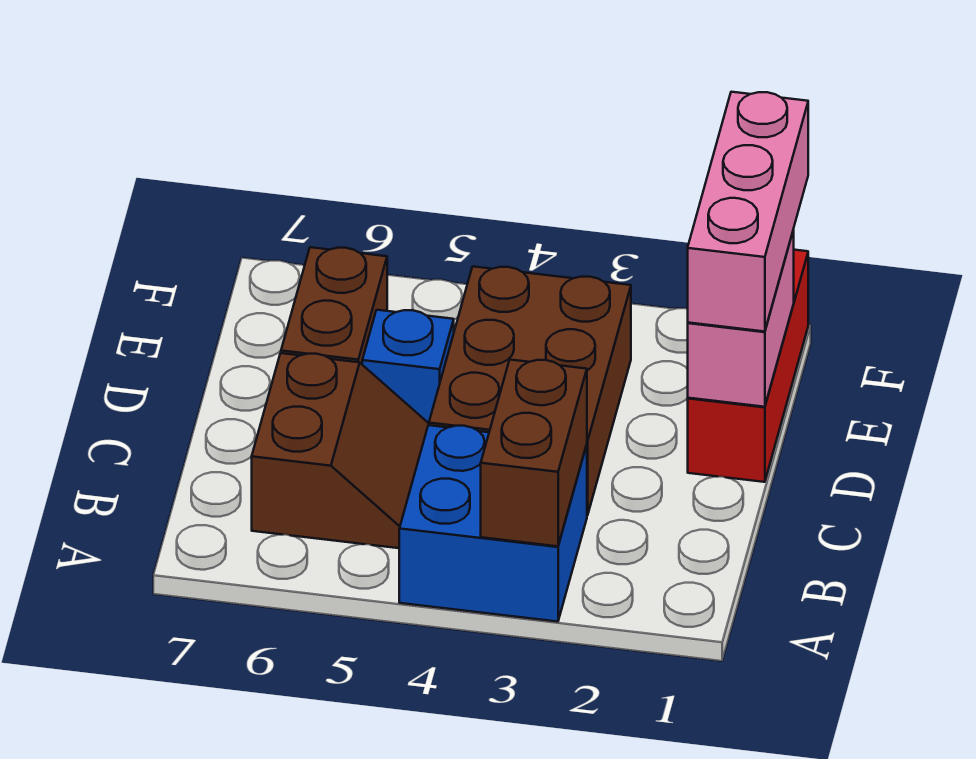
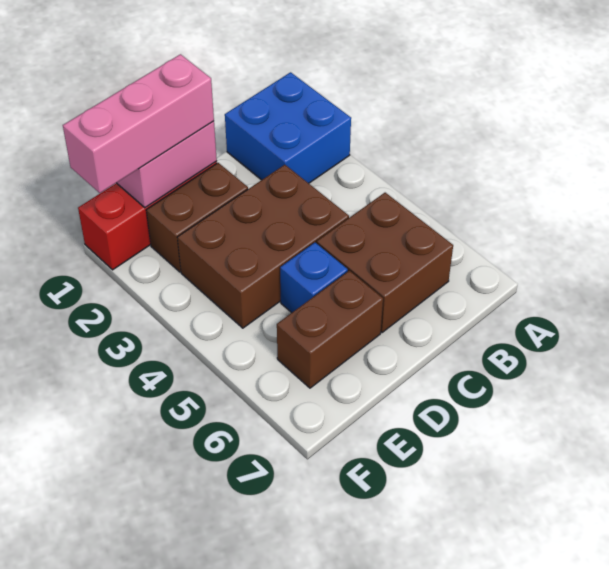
blue 2x2 brick [399,425,587,622] -> blue 2x2 brick moved to [225,72,351,183]
brown 1x2 brick [481,360,587,546] -> brown 1x2 brick moved to [146,163,248,272]
brown 2x2 slope [252,353,429,548] -> brown 2x2 brick [317,193,453,333]

